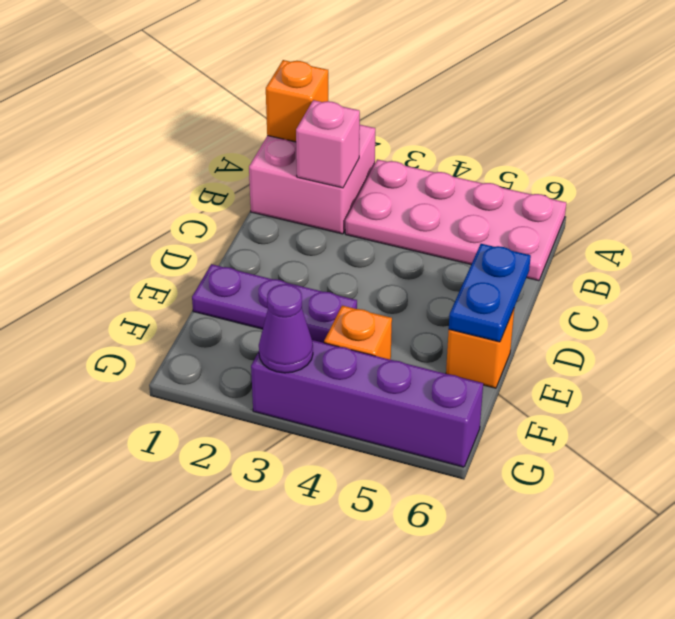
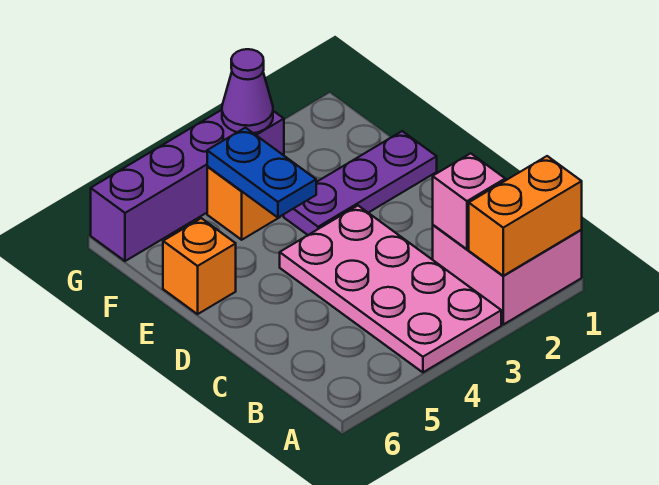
orange 1x1 brick [266,60,328,142] -> orange 1x2 brick [469,156,582,276]
pink 2x4 plate [345,159,566,281] -> pink 2x4 plate turned to [280,206,501,372]
blue 1x2 plate [449,244,531,342] -> blue 1x2 plate moved to [207,128,316,217]

